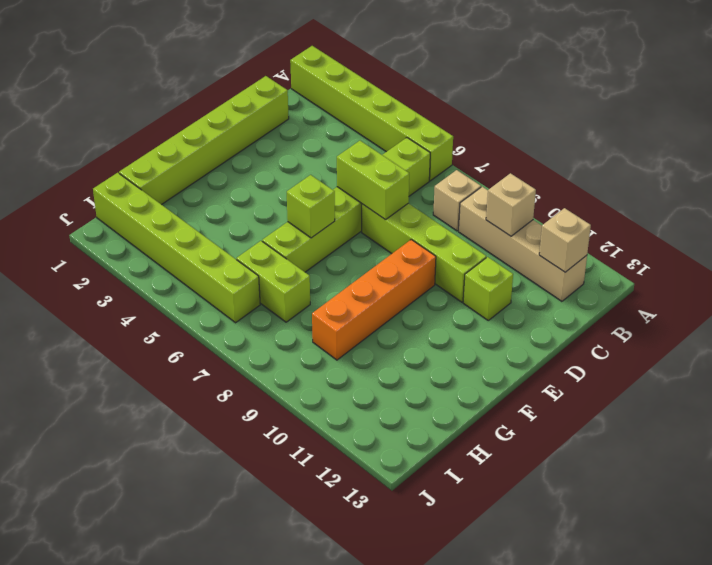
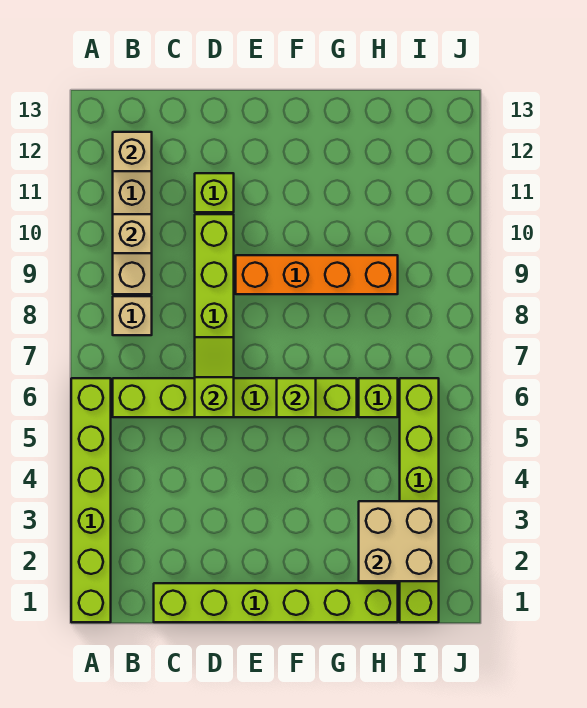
lime 1x2 brick [337,141,409,220] -> lime 1x2 slope [195,337,234,417]
none -> tan 2x2 brick [359,501,439,581]
lime 1x2 brick [236,241,310,322] -> lime 1x1 brick [359,378,398,417]

